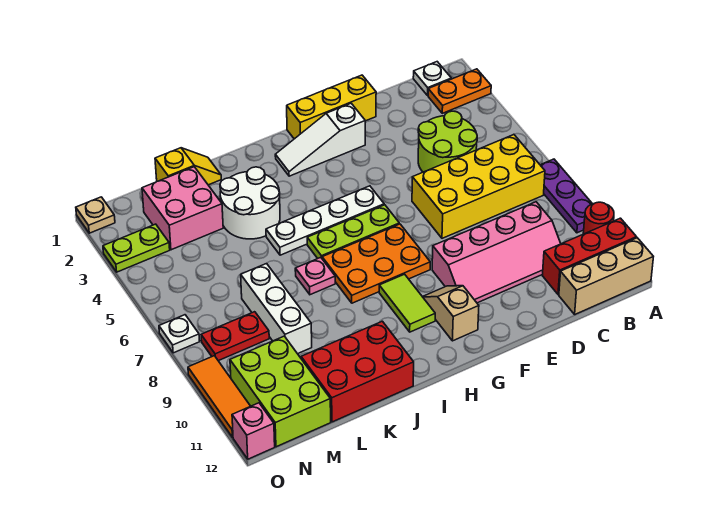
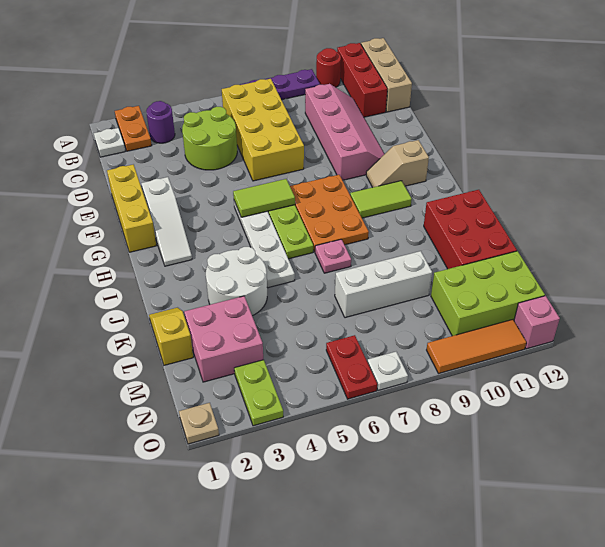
none -> purple 1x1 round brick [146,101,175,143]
none -> lime 1x2 tile [233,179,295,217]
red 1x2 plate [201,312,269,361] -> red 1x2 plate moved to [326,335,377,399]

